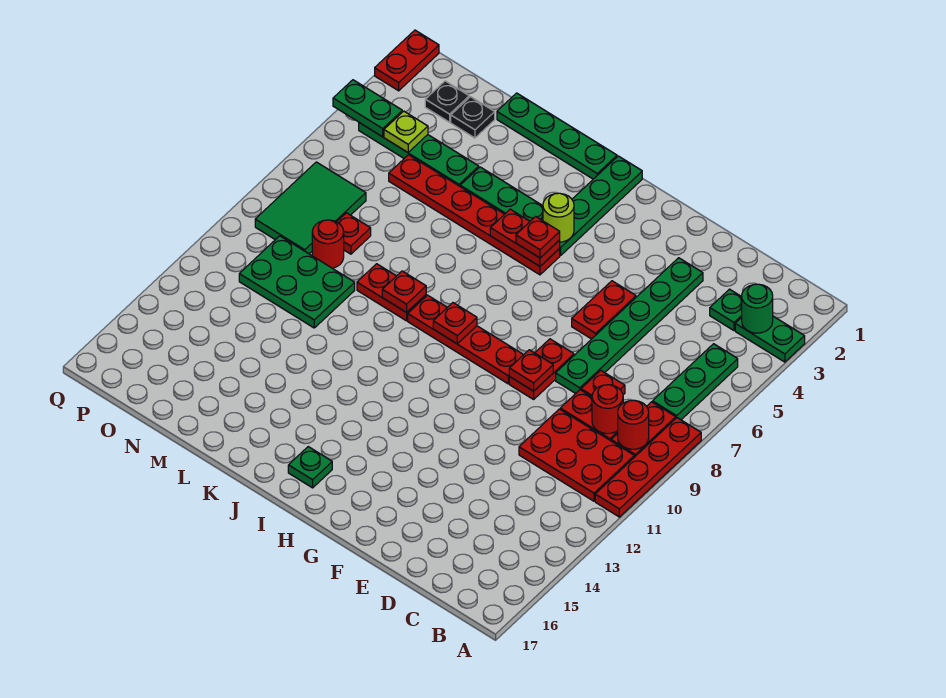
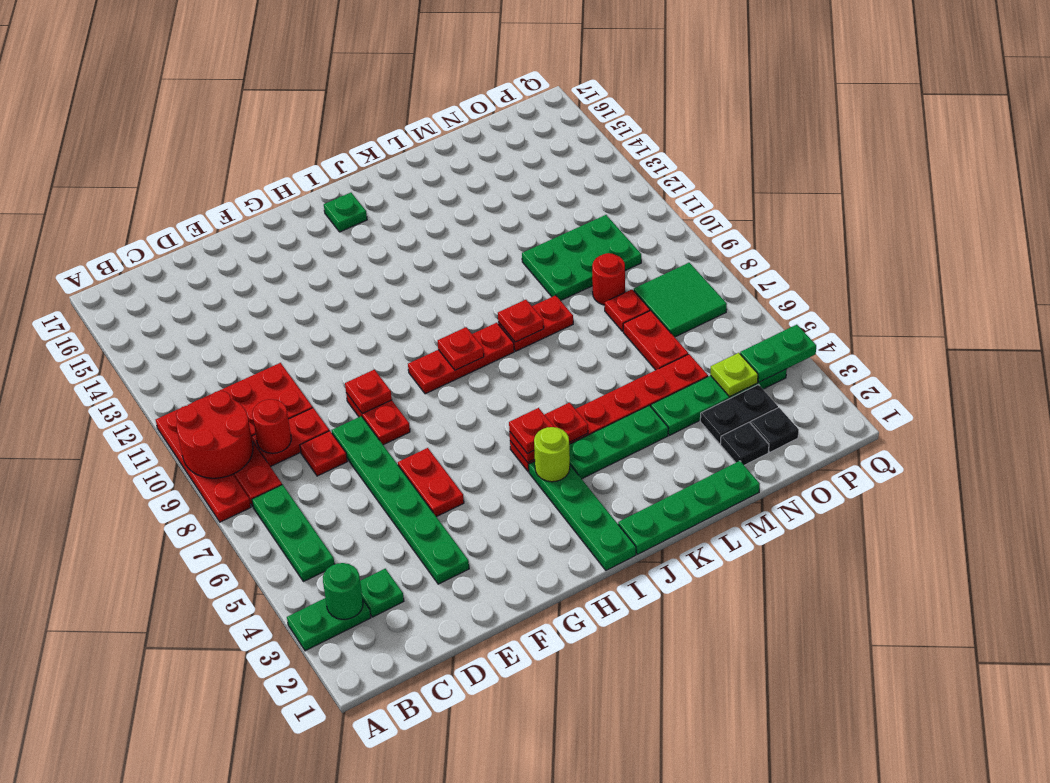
red 1x1 round brick [618,400,649,449] -> red 2x2 round brick [176,391,253,478]
red 1x4 plate [408,295,523,384] -> red 1x3 plate [408,323,514,394]
none -> black 1x2 plate [700,385,778,444]
green 2x3 tile [255,162,366,254] -> green 2x2 tile [634,263,727,337]
red 1x2 plate [375,30,439,91] -> red 1x2 plate moved to [623,311,688,370]

